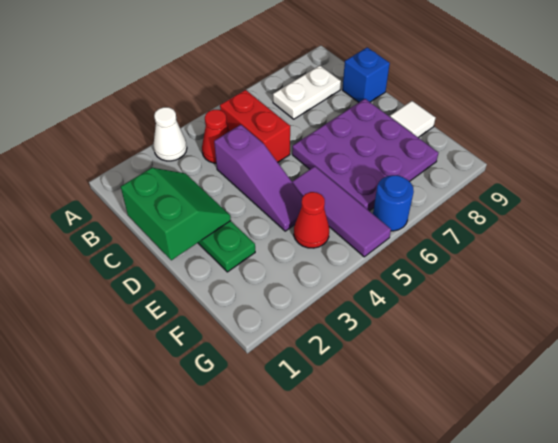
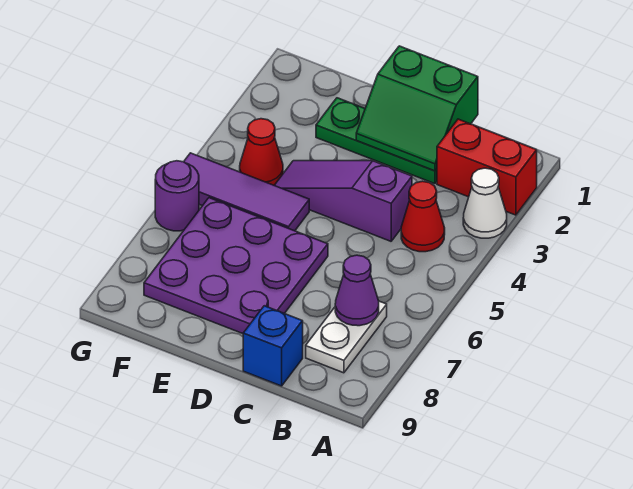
red 1x2 brick [220,90,290,162] -> red 1x2 brick moved to [437,119,537,215]
none -> purple 1x1 cone [335,255,379,326]
white 1x1 tile [390,101,436,137] -> none
blue 1x1 round brick [373,175,414,231] -> purple 1x1 round brick [155,161,199,231]

